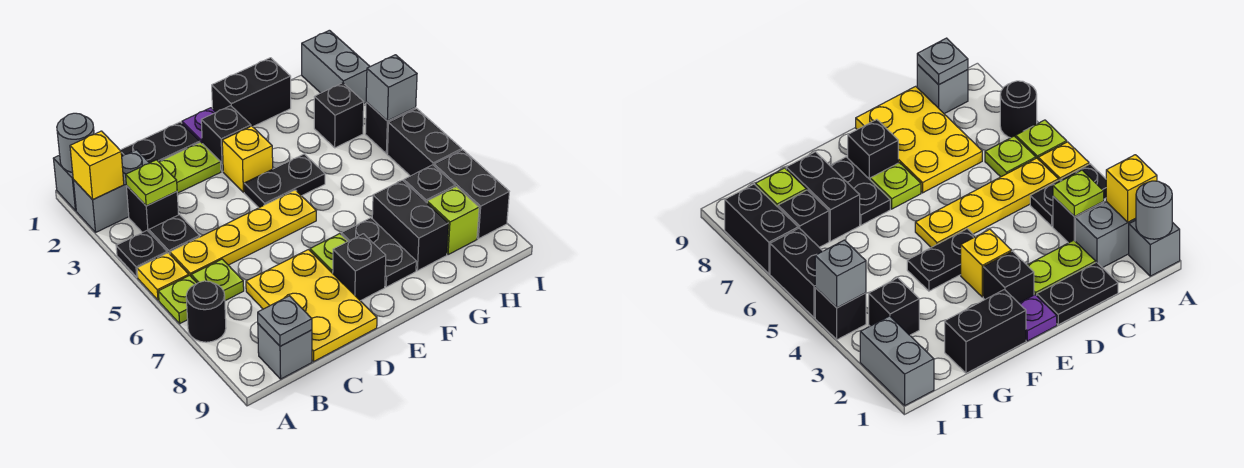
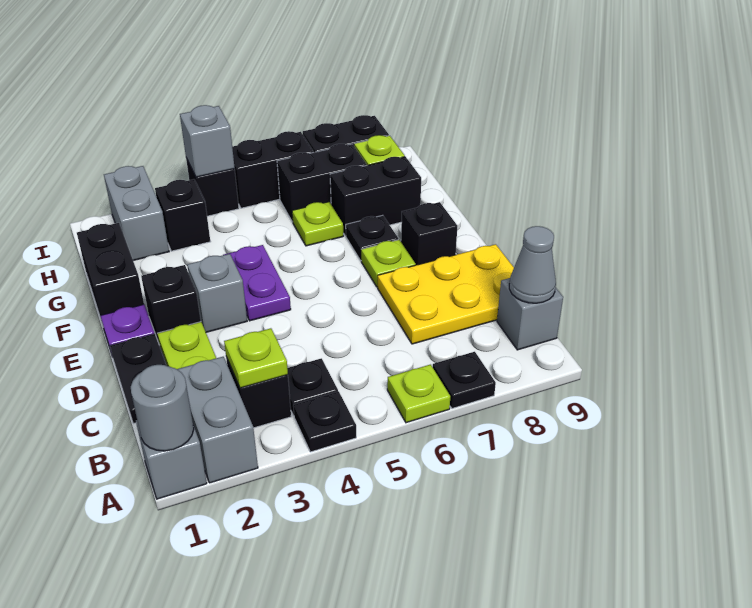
yellow 1x1 brick [70,131,124,200] -> none
yellow 1x1 plate [137,253,189,300] -> none
black 1x1 round brick [186,281,226,342] -> black 1x1 plate [433,352,496,409]
yellow 1x4 plate [170,190,316,276] -> none
lime 1x1 plate [191,259,244,301] -> lime 1x1 plate moved to [292,202,343,246]
grey 1x1 plate [258,296,312,346] -> grey 1x1 cone [509,226,556,303]
yellow 1x1 brick [222,126,273,192] -> grey 1x1 brick [187,254,247,332]
black 1x2 plate [244,154,325,208] -> purple 1x2 plate [224,245,291,321]
black 1x2 plate [341,218,416,287] -> black 1x1 plate [346,215,398,261]
black 1x1 brick [404,165,455,203] -> black 1x2 brick [277,144,367,222]
grey 1x2 brick [302,30,370,103] -> grey 1x2 brick turned to [104,166,169,260]

